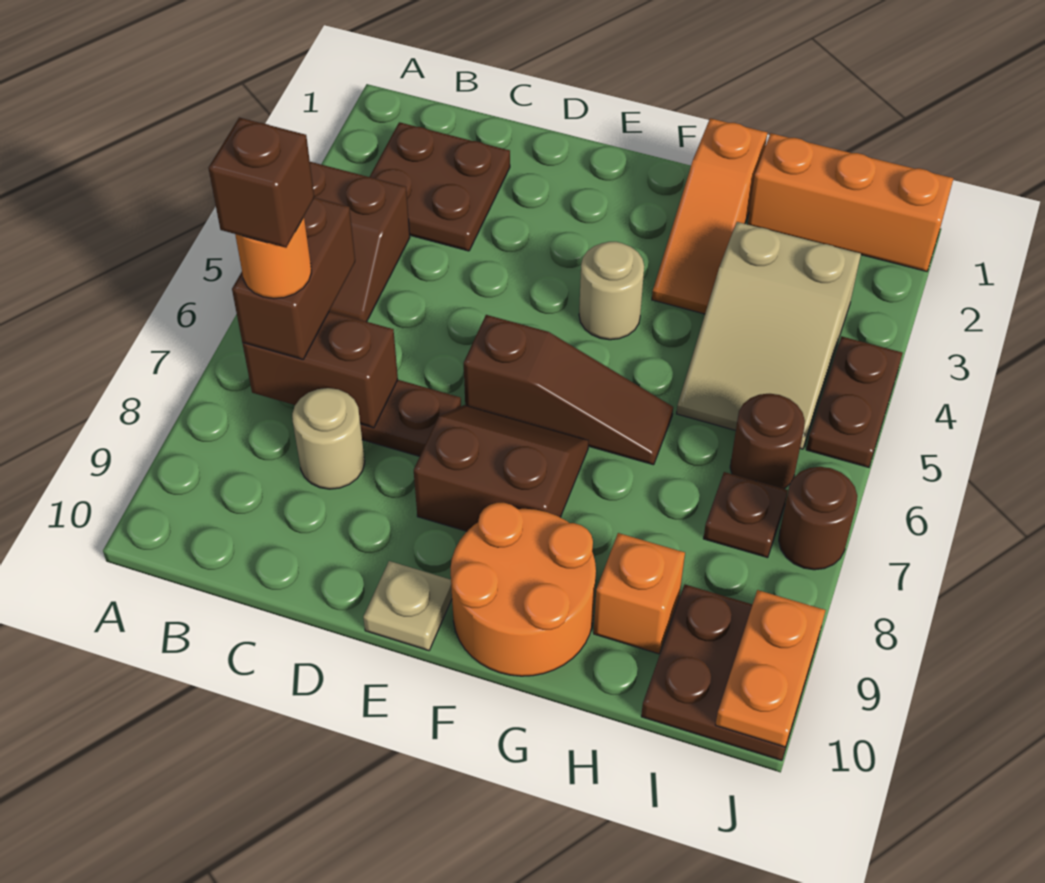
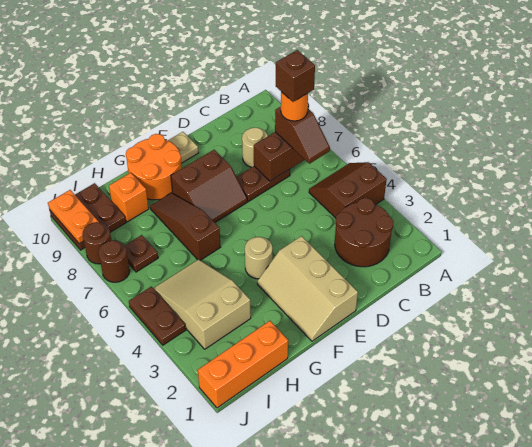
brown 2x2 plate [370,122,510,251] -> brown 2x2 round brick [335,198,394,267]
brown 1x2 brick [232,198,355,359] -> brown 1x2 slope [275,107,330,164]
none -> tan 2x3 slope [257,236,358,341]
brown 1x3 slope [464,315,673,465] -> brown 1x3 slope turned to [150,193,221,260]
orange 1x3 slope [652,118,767,314] -> none
brown 1x1 round brick [730,394,805,489] -> brown 1x1 round brick moved to [82,222,111,264]

